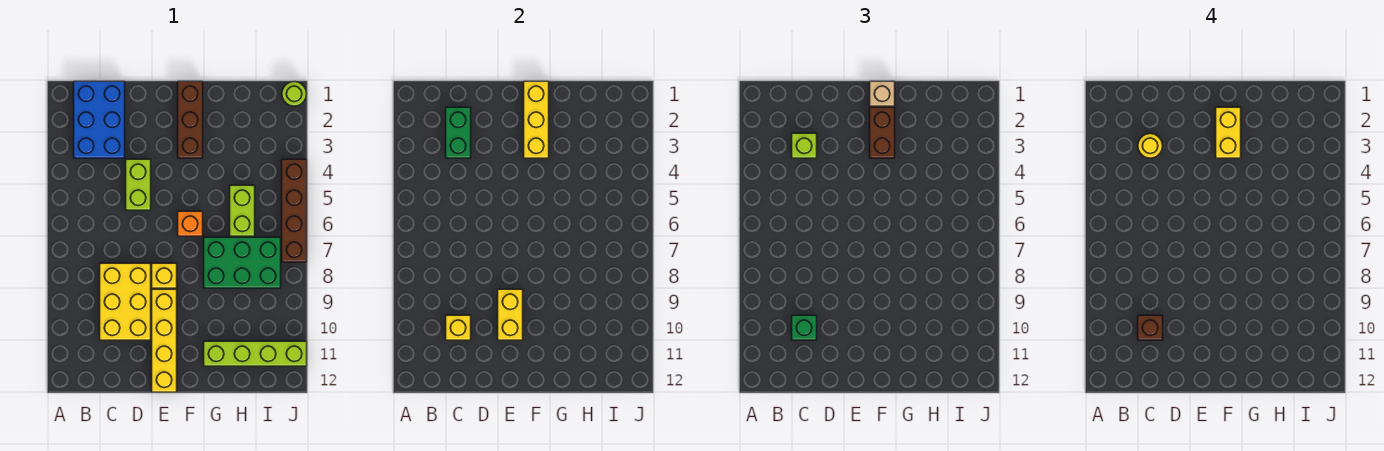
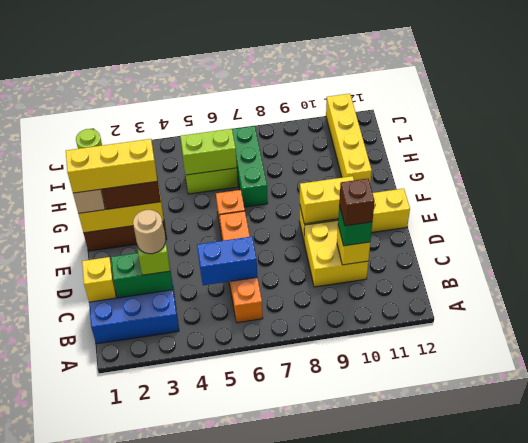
none -> orange 1x4 brick [219,211,263,323]
yellow 1x1 round brick [1138,134,1163,158] -> tan 1x1 round brick [133,210,165,254]
none -> blue 1x2 brick [197,237,257,285]
yellow 2x3 brick [100,263,151,340] -> yellow 2x2 brick [304,220,368,287]
lime 1x2 brick [126,159,151,210] -> lime 1x2 brick moved to [180,129,237,175]
yellow 1x1 brick [152,263,177,288] -> yellow 1x1 brick moved to [82,257,116,302]
yellow 1x2 brick [1216,107,1241,158] -> yellow 1x3 brick [66,139,157,193]
green 2x3 brick [204,237,281,288] -> green 1x3 brick [232,126,268,207]
lime 1x4 brick [204,341,307,366] -> yellow 1x4 brick [326,94,372,183]
brown 1x4 brick [282,159,307,262] -> none

